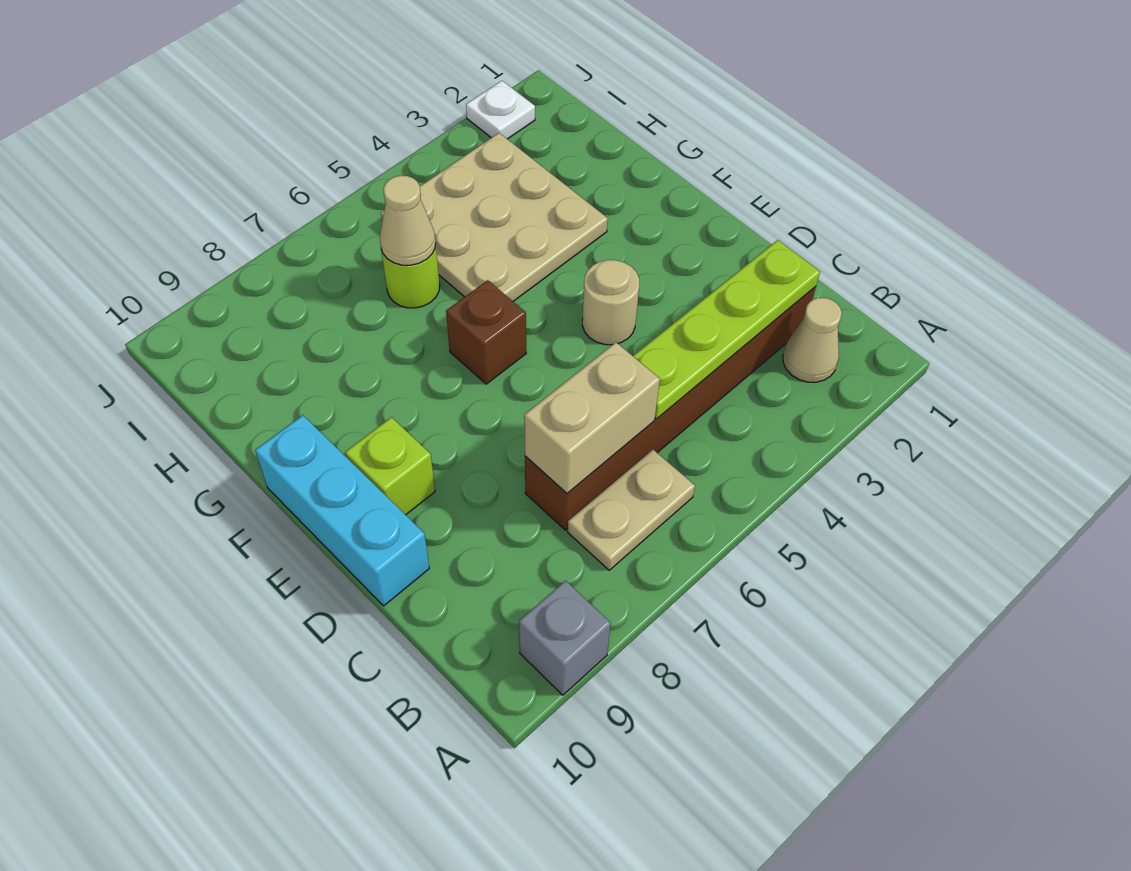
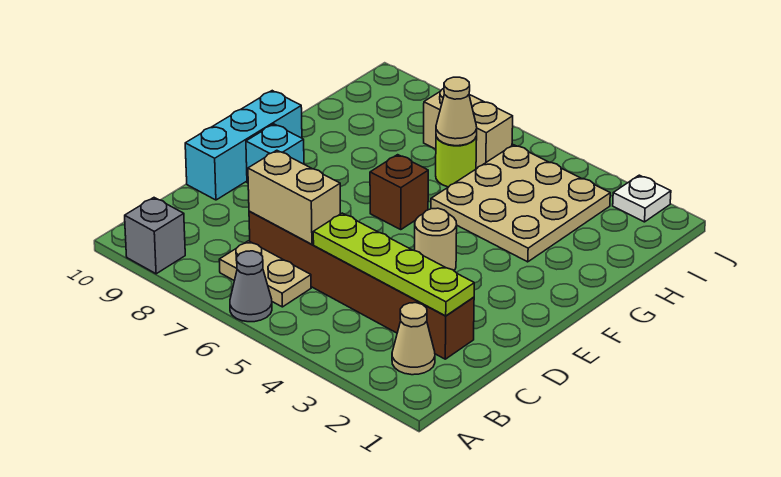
none -> grey 1x1 cone [230,251,272,322]
lime 1x1 brick [345,417,435,515] -> cyan 1x1 brick [246,124,304,183]
none -> tan 1x2 brick [424,88,513,169]

